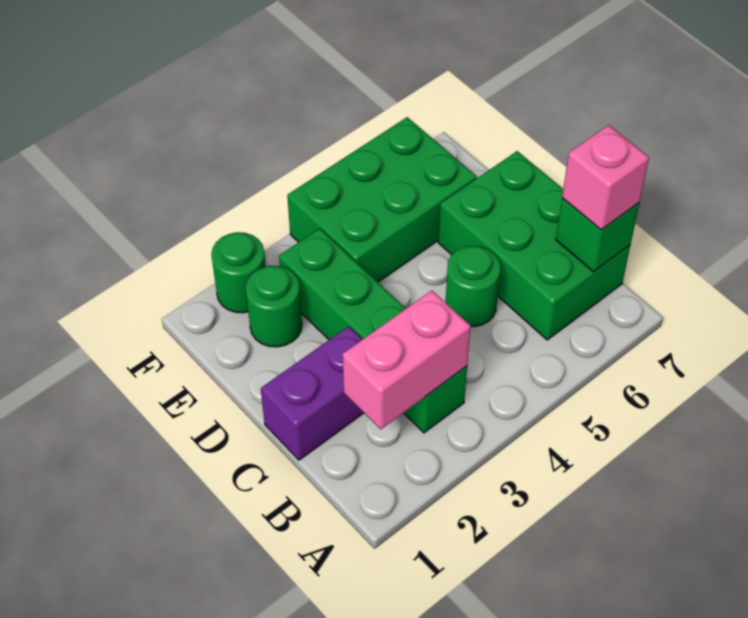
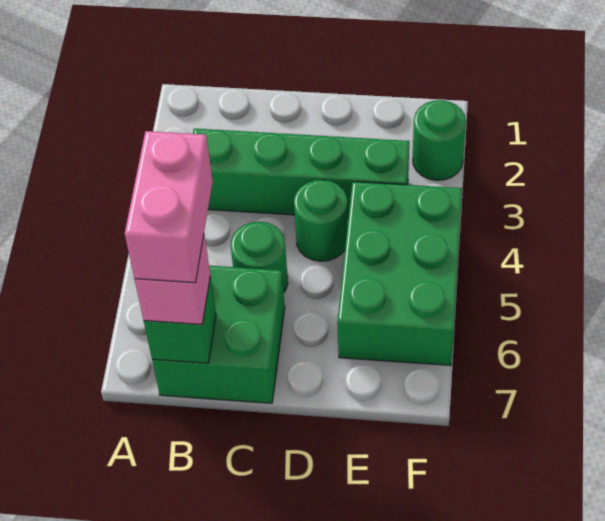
pink 1x2 brick [343,291,471,429] -> pink 1x2 brick moved to [125,131,213,283]
green 2x3 brick [438,151,630,340] -> green 2x2 brick [152,266,285,403]
purple 1x2 brick [261,326,364,460] -> none
green 1x1 round brick [246,266,302,347] -> green 1x1 round brick moved to [294,180,348,261]

